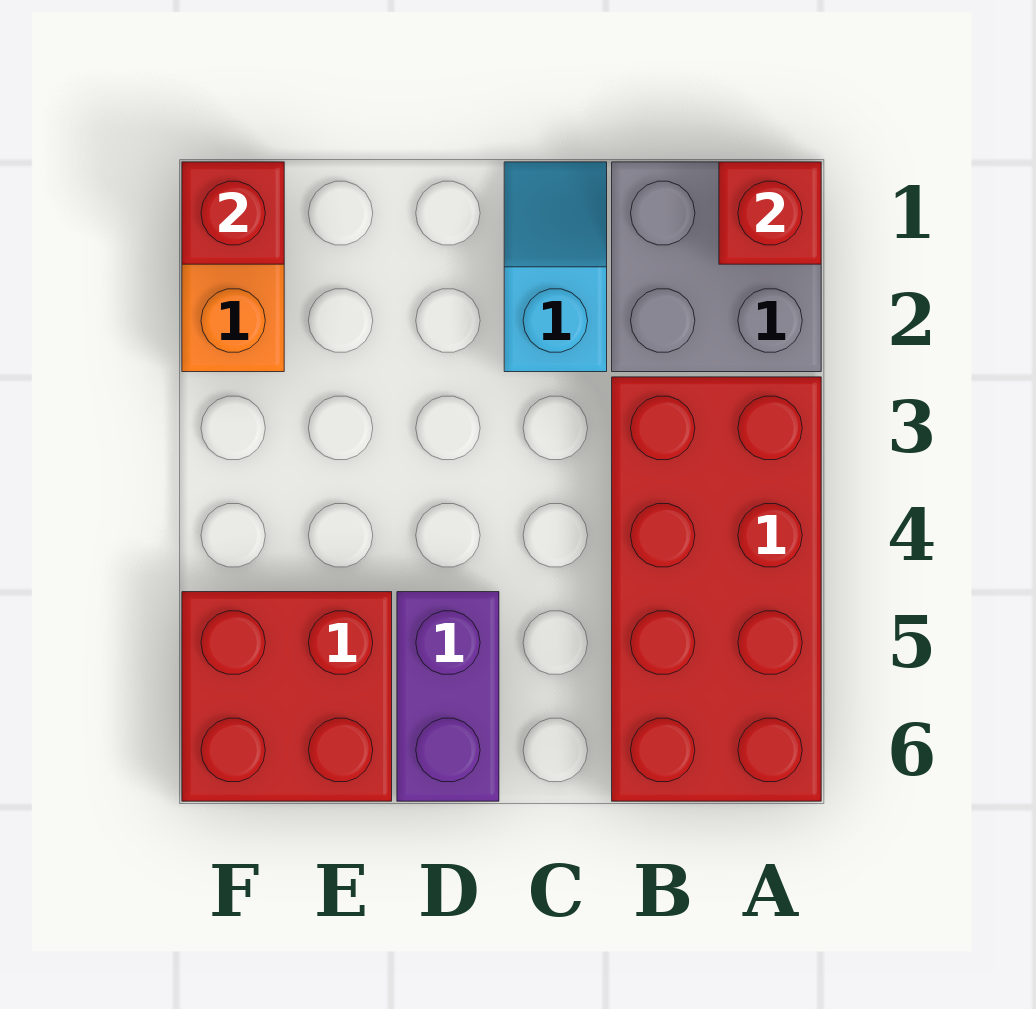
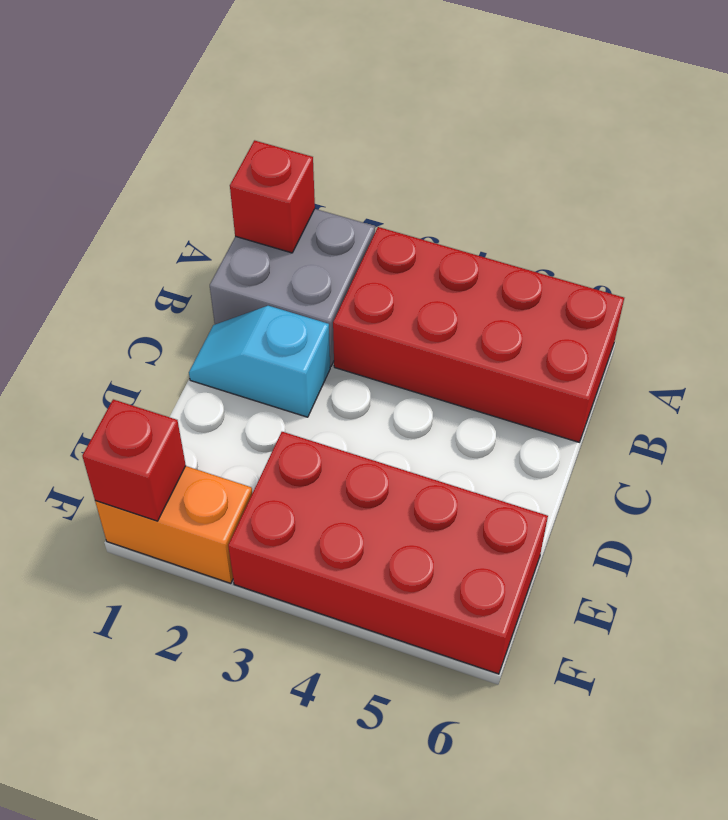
purple 1x2 brick [397,592,499,801] -> none
red 2x2 brick [182,592,392,801] -> red 2x4 brick [228,432,548,674]

